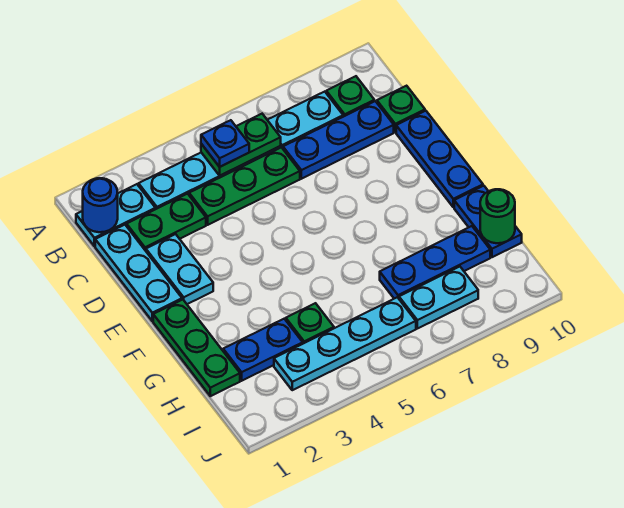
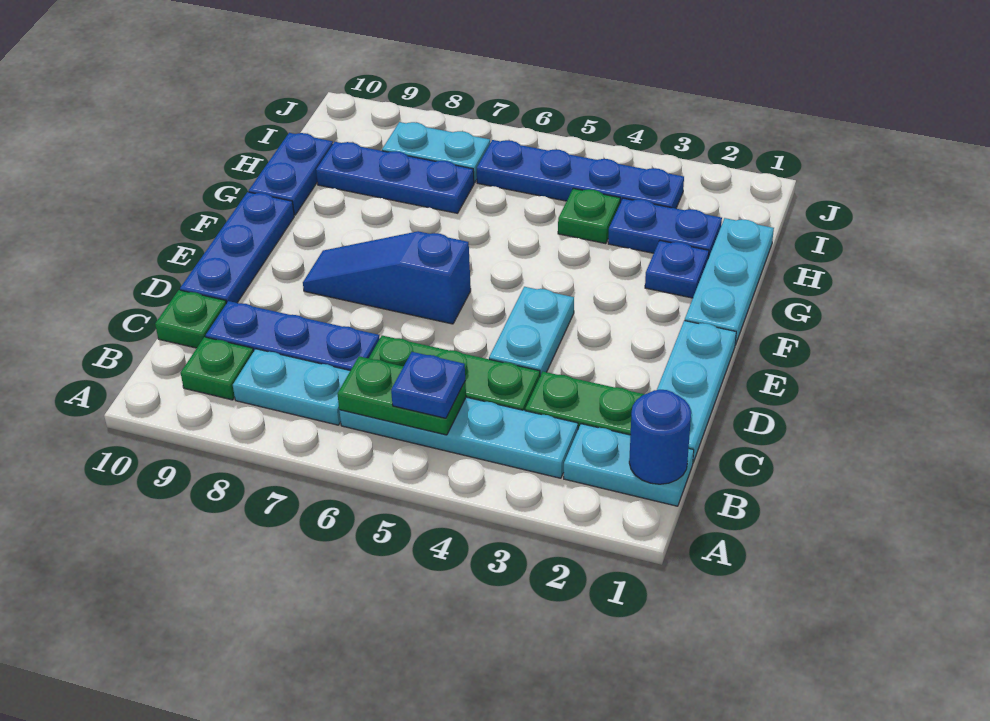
cyan 1x2 plate [146,234,213,304] -> cyan 1x2 plate moved to [489,287,574,376]
none -> blue 1x3 slope [303,231,471,324]
green 1x3 plate [153,300,240,396] -> cyan 1x3 plate [685,218,774,345]
none -> blue 1x1 plate [645,241,709,298]
green 1x1 round brick [480,189,515,243] -> none
cyan 1x4 plate [274,297,416,390] -> blue 1x4 plate [477,140,684,208]

